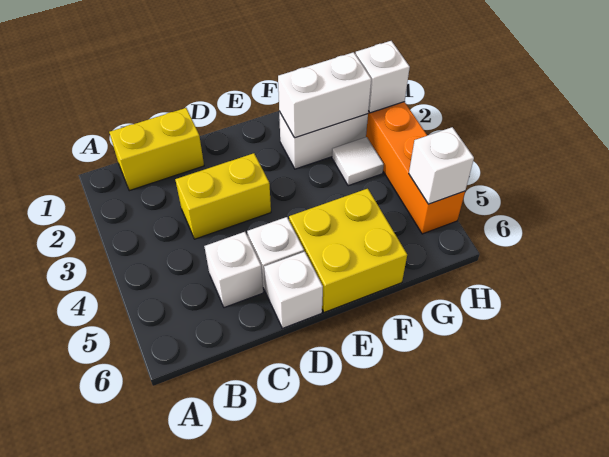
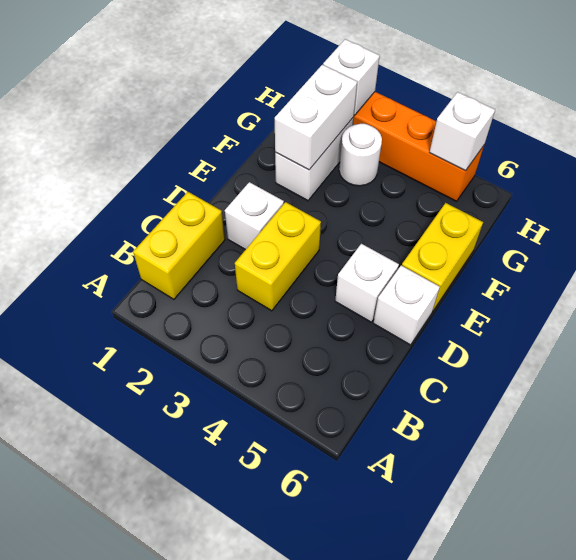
white 1x1 brick [204,232,263,308] -> white 1x1 brick moved to [225,182,284,250]
yellow 2x2 brick [289,189,407,312] -> yellow 1x2 brick [402,203,483,312]
white 1x1 tile [332,137,384,186] -> white 1x1 round brick [339,124,382,186]

